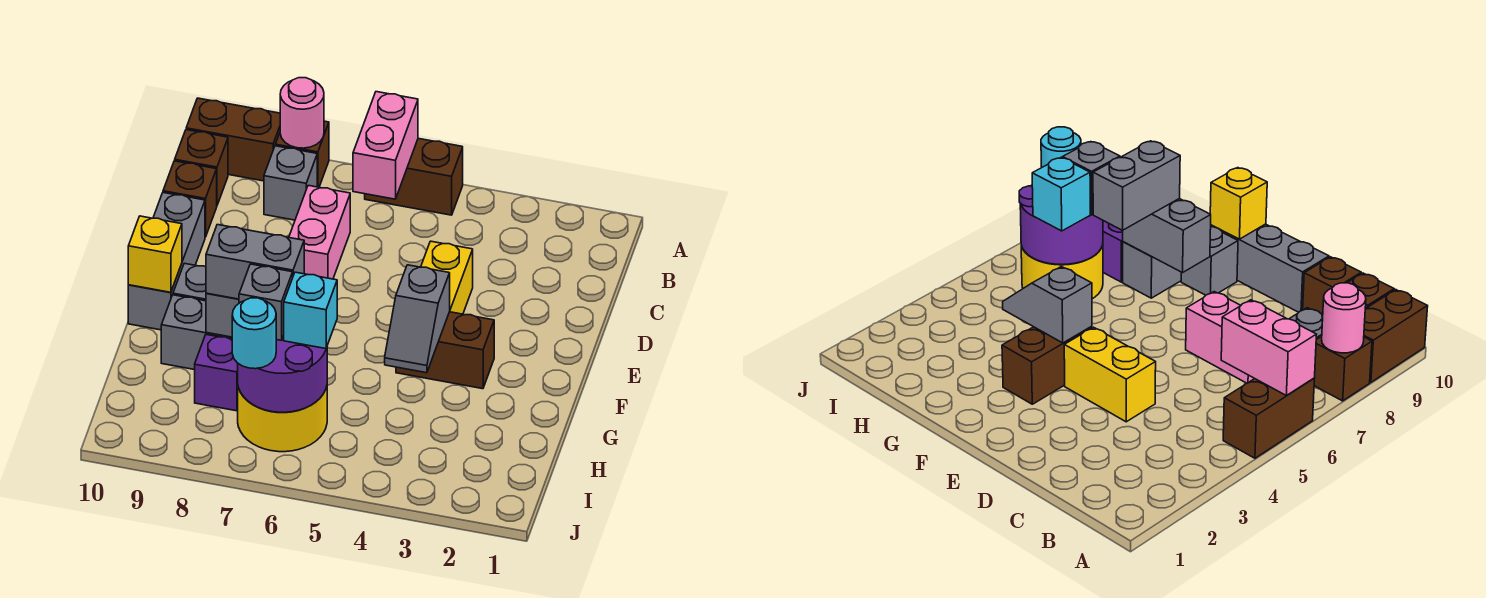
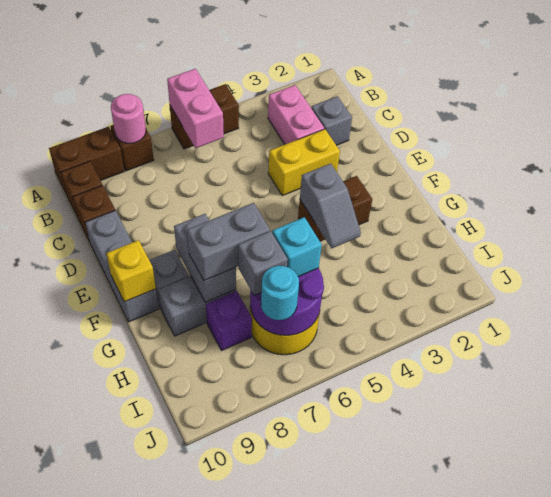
grey 1x1 brick [264,146,317,220] -> grey 1x1 brick moved to [311,96,352,145]
pink 1x2 brick [289,185,350,279] -> pink 1x2 brick moved to [268,85,324,144]
yellow 1x2 brick [421,241,473,314] -> yellow 1x2 brick turned to [268,129,340,196]

